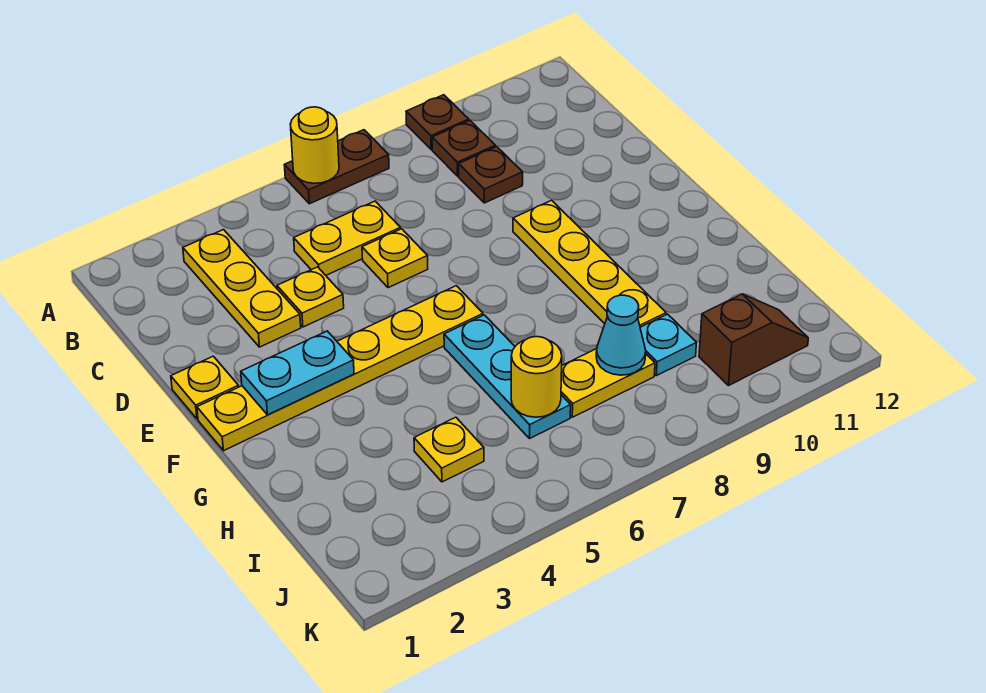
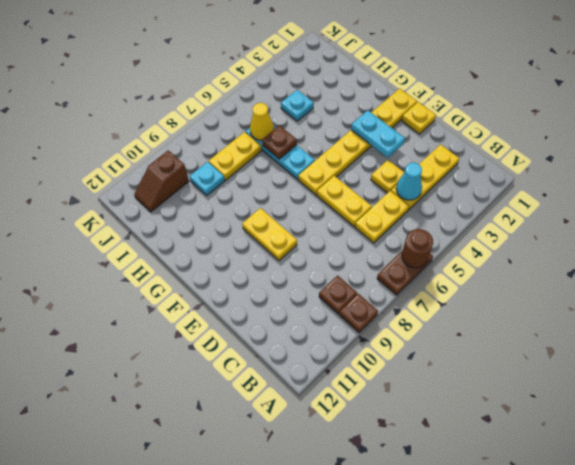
yellow 1x1 round brick [290,107,339,183] -> brown 1x1 round brick [402,229,433,268]
yellow 1x3 plate [183,230,301,347] -> yellow 1x3 plate turned to [391,144,459,210]
brown 1x1 plate [459,147,523,203] -> brown 1x1 plate moved to [262,126,297,159]
yellow 1x1 plate [362,229,428,288] -> yellow 1x2 plate [317,176,372,226]
yellow 1x4 plate [513,200,666,327] -> yellow 1x2 plate [242,208,297,261]
cyan 1x2 plate [241,331,354,415] -> cyan 1x2 plate turned to [351,110,405,158]
yellow 1x1 plate [414,417,484,482] -> cyan 1x1 plate [281,90,314,121]
yellow 1x1 round brick [511,337,562,417] -> yellow 1x1 cone [250,103,274,140]
cyan 1x1 cone [596,295,646,375] -> cyan 1x1 cone moved to [396,163,422,200]

